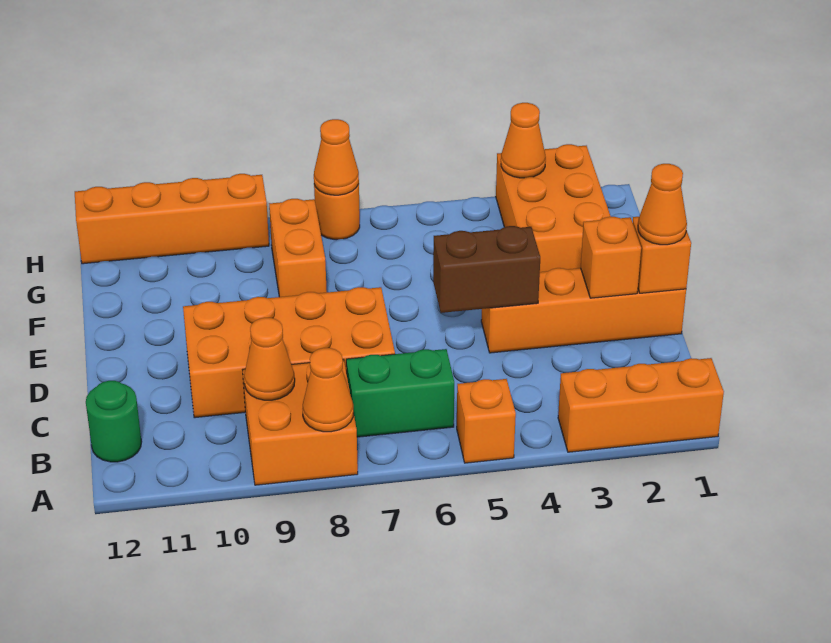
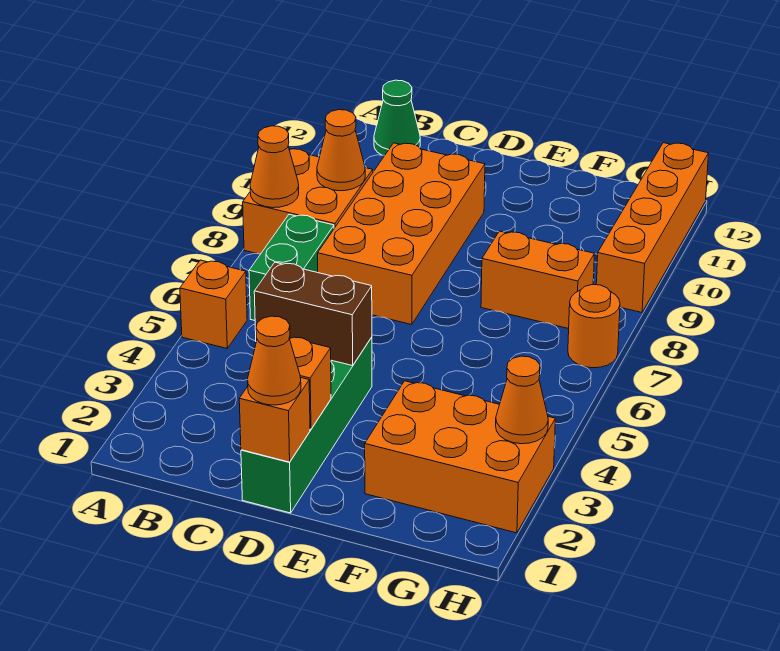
orange 1x3 brick [558,358,724,452] -> none
green 1x1 round brick [86,381,141,462] -> green 1x1 cone [374,80,420,156]
orange 1x4 brick [481,268,686,353] -> green 1x4 brick [241,337,372,513]
brown 1x2 brick [433,226,540,313] -> brown 1x2 brick turned to [254,262,372,366]
orange 1x1 cone [314,119,359,195] -> none

